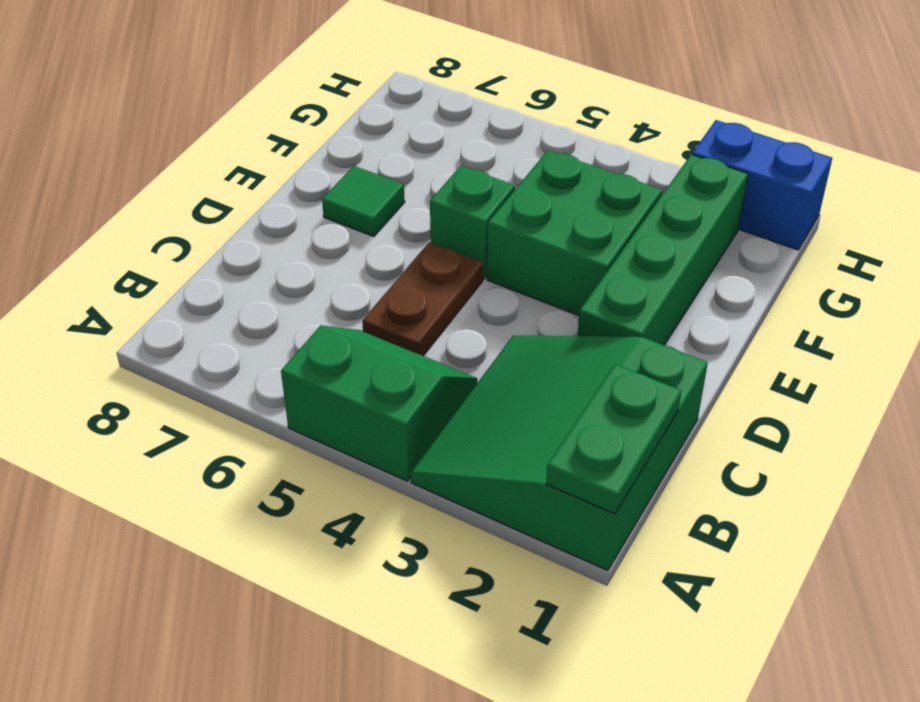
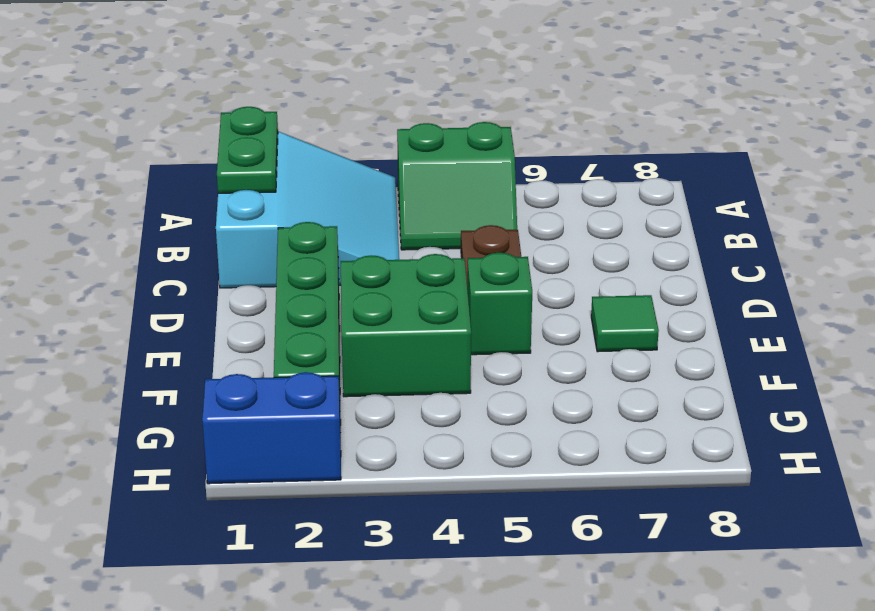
green 3x3 slope [411,336,708,571] -> cyan 3x3 slope [216,132,399,288]

